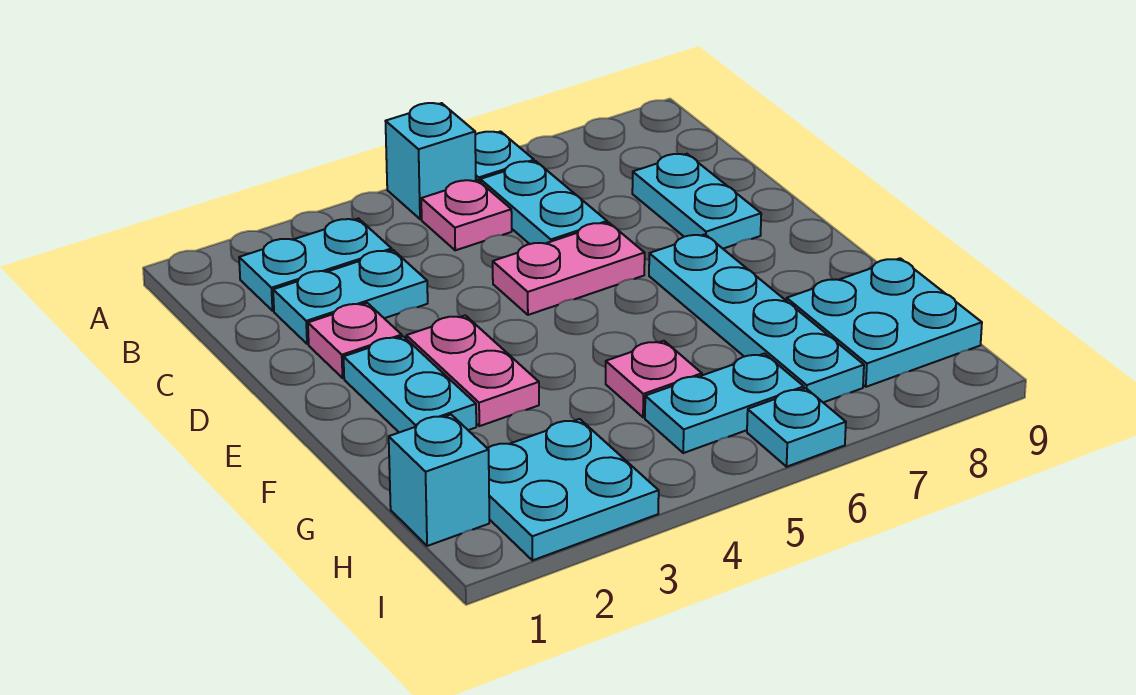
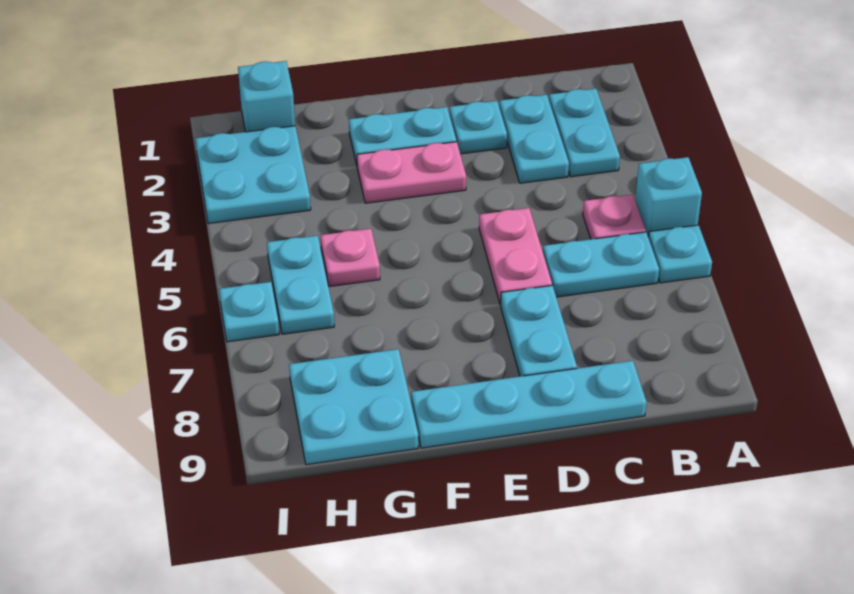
cyan 1x2 plate [632,154,761,249] -> cyan 1x2 plate turned to [501,286,577,376]
pink 1x1 plate [308,303,402,378] -> cyan 1x1 plate [450,101,507,154]
cyan 1x4 plate [649,234,864,402] -> cyan 1x4 plate moved to [411,361,647,448]

